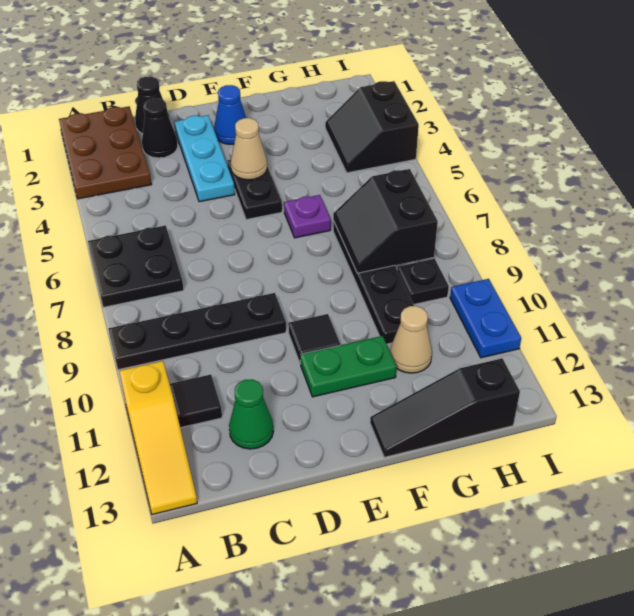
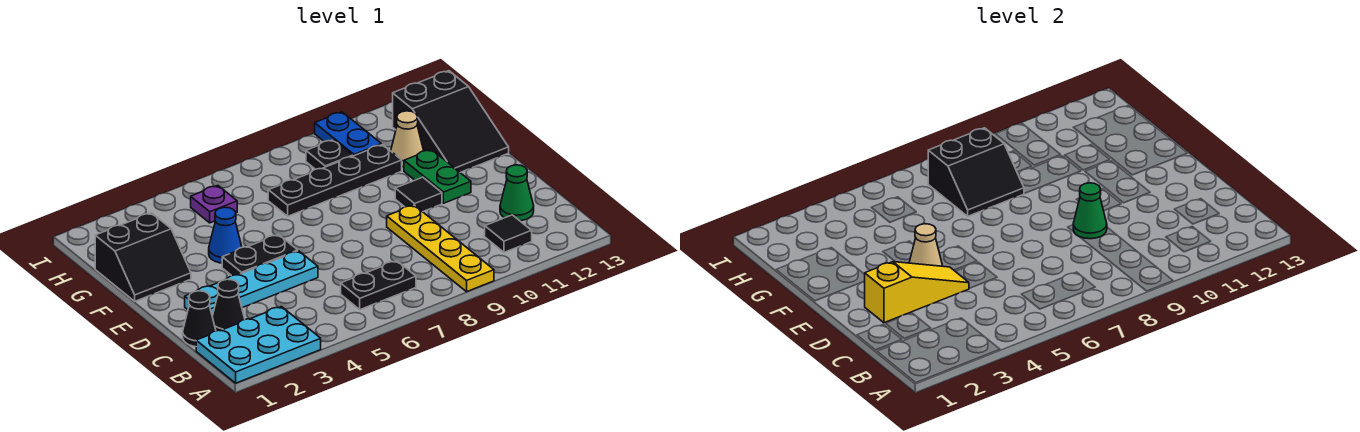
brown 2x3 plate [59,107,152,199] -> cyan 2x3 plate [196,307,321,383]
black 2x2 plate [88,225,184,308] -> black 1x2 plate [341,261,416,310]
black 1x4 plate [109,293,286,370] -> yellow 1x4 plate [387,205,494,292]
yellow 1x3 slope [119,361,197,515] -> yellow 1x3 slope moved to [865,262,969,323]
cyan 1x3 plate [174,115,235,202] -> cyan 1x4 plate [185,251,318,316]
none -> green 1x1 cone [1073,183,1107,239]
blue 1x1 cone [214,85,246,144] -> blue 1x1 cone moved to [209,207,242,263]
purple 1x1 plate [284,195,331,238] -> purple 1x1 plate moved to [191,186,237,223]
black 1x3 slope [370,358,520,457] -> black 2x3 slope [393,71,509,172]
black 2x2 slope [325,81,419,173] -> black 2x2 slope moved to [95,213,191,301]
blue 1x2 plate [450,279,521,358] -> blue 1x2 plate turned to [315,112,382,156]

